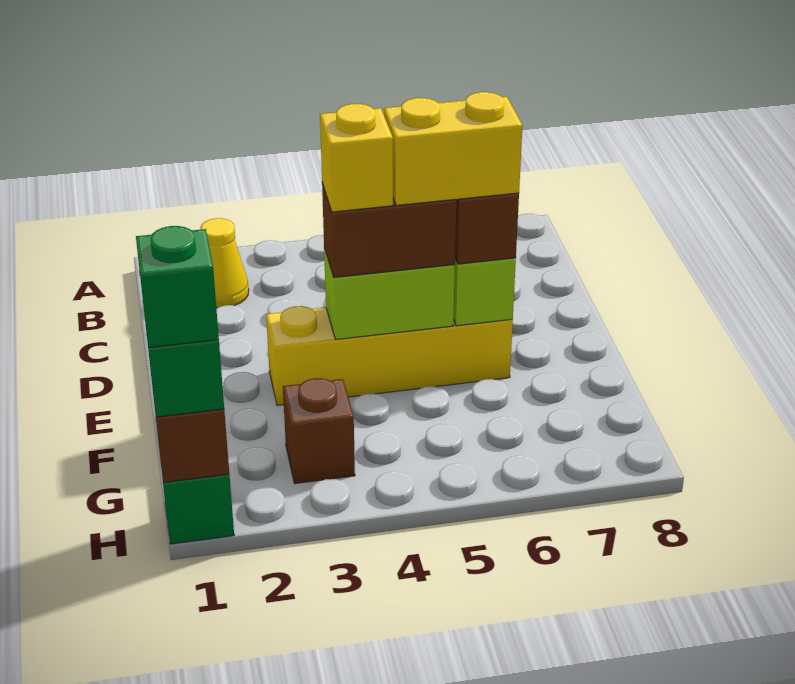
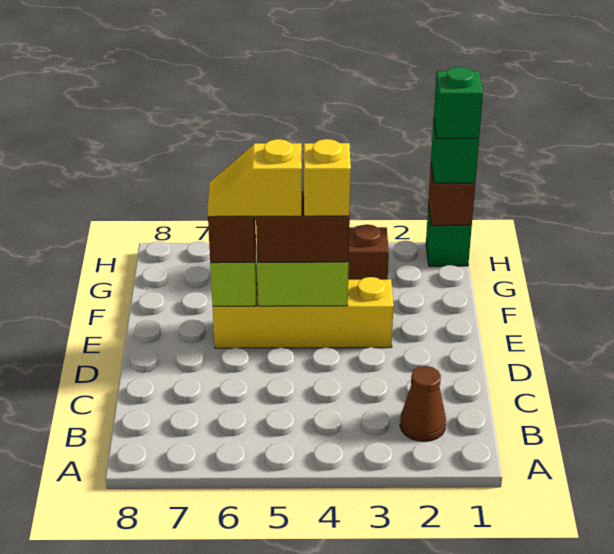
yellow 1x1 cone [200,218,249,308] -> brown 1x1 cone [400,366,446,442]
yellow 1x2 brick [384,92,523,205] -> yellow 1x2 slope [207,139,302,217]

